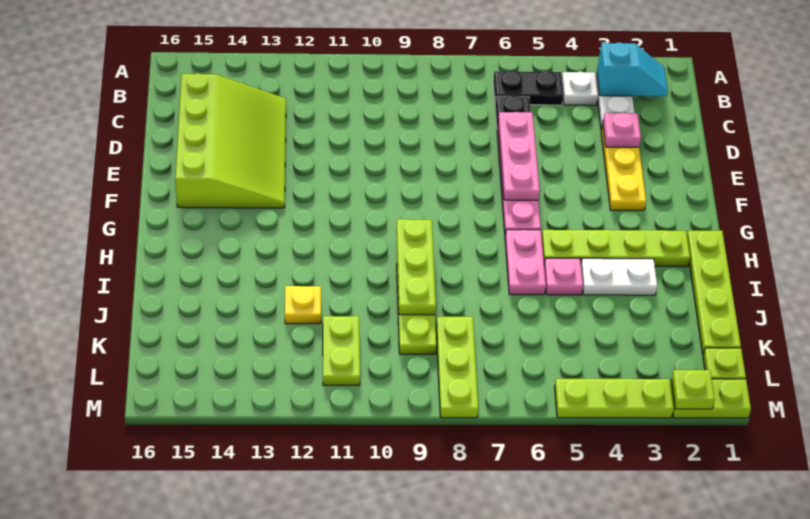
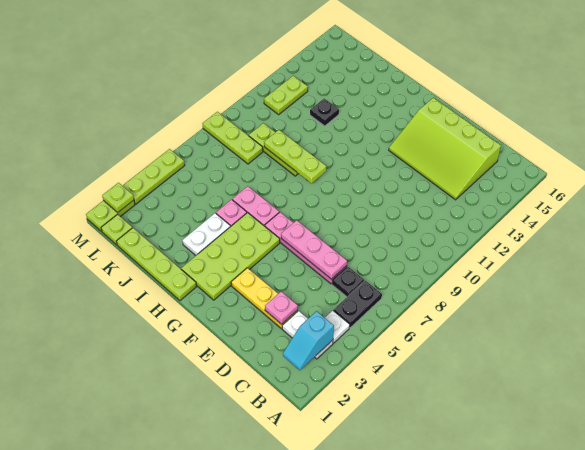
lime 1x4 plate [542,230,690,267] -> lime 2x4 plate [181,213,280,300]
yellow 1x1 plate [285,286,321,324] -> black 1x1 plate [310,99,339,126]
lime 1x2 plate [323,316,360,385] -> lime 1x2 plate turned to [264,76,308,114]

